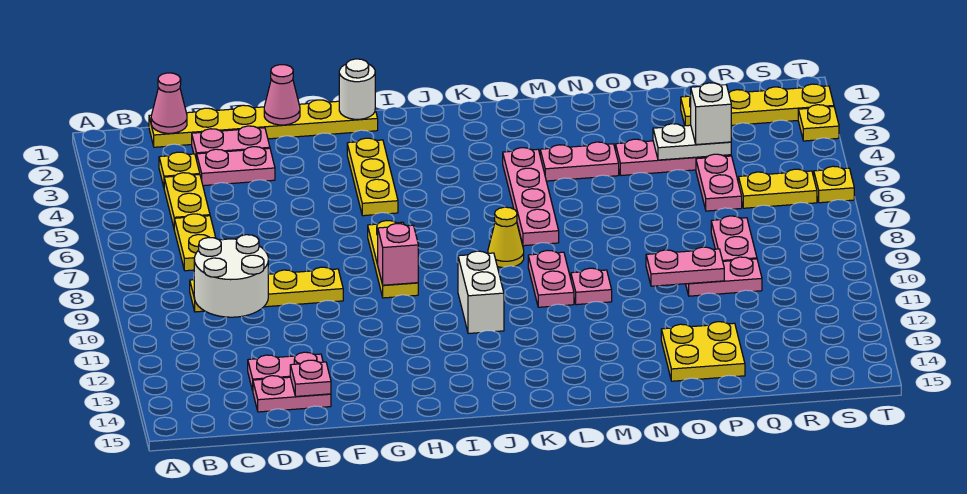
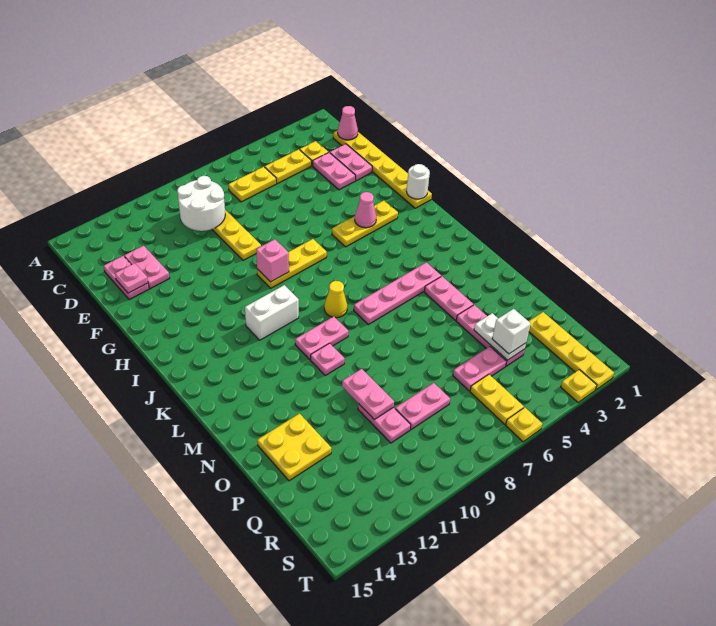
pink 1x1 cone [264,65,300,125] -> pink 1x1 cone moved to [355,192,376,228]

